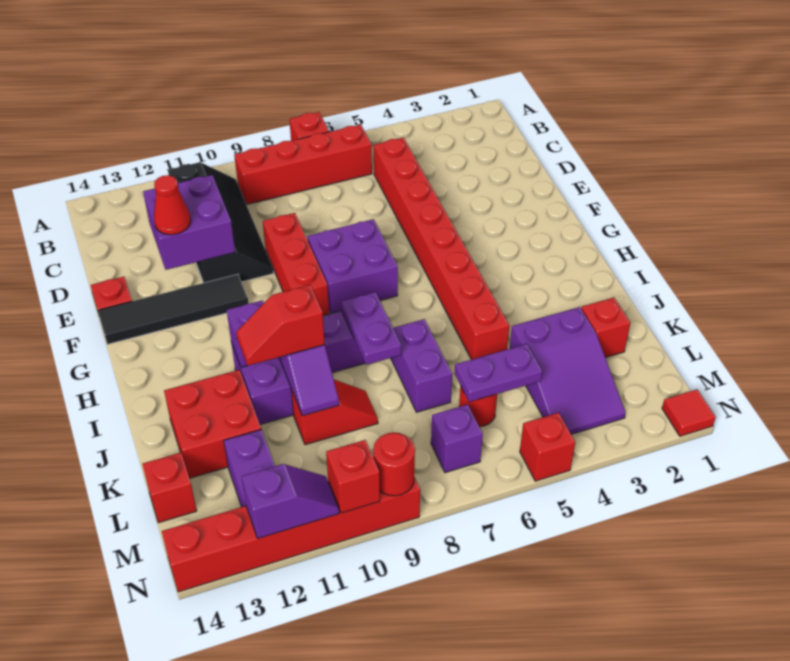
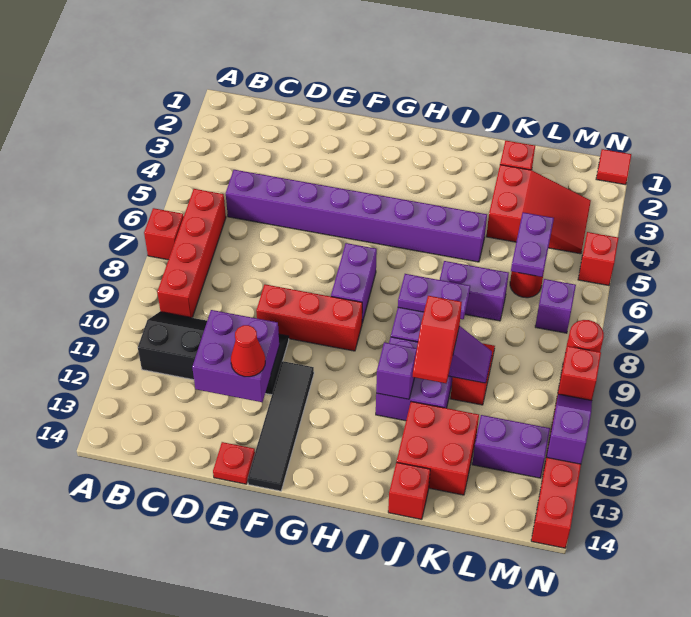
red 1x8 brick [373,138,509,360] -> purple 1x8 brick [226,170,487,262]
purple 2x2 brick [307,219,398,314] -> purple 1x2 brick [331,243,377,323]
purple 2x3 slope [510,307,626,434] -> red 2x3 slope [486,165,591,254]
red 1x1 brick [142,452,197,523] -> red 1x1 brick moved to [388,462,430,519]

